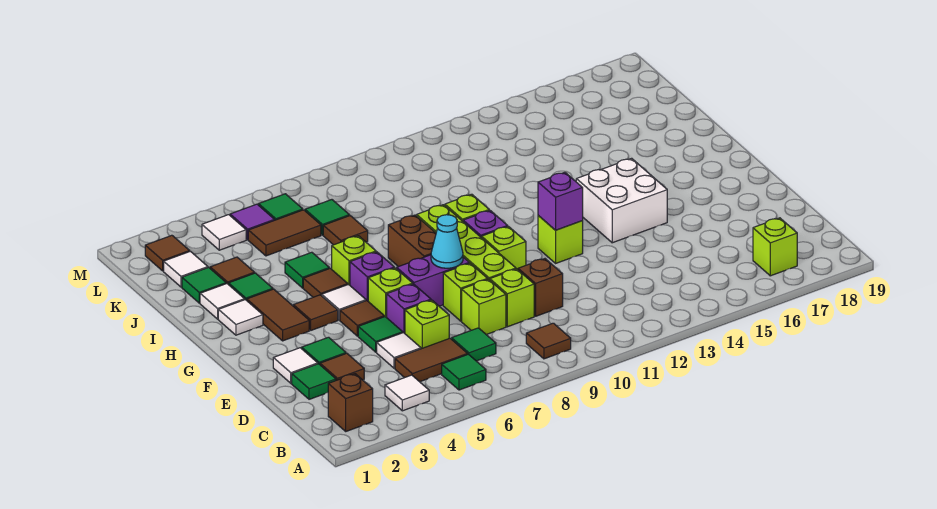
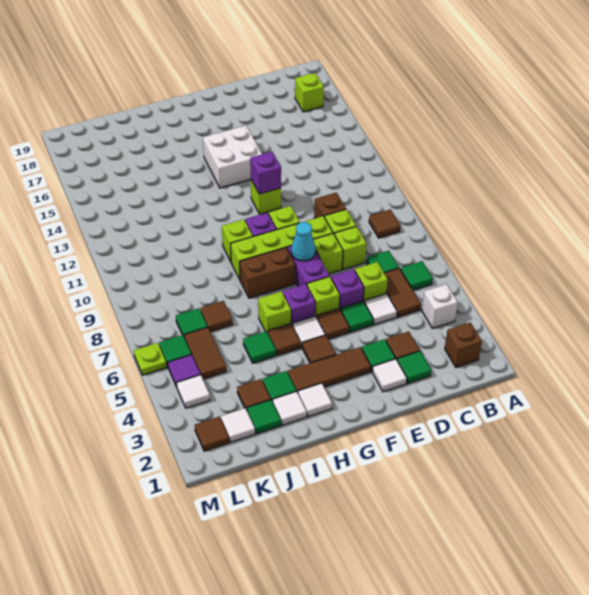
white 1x1 tile [385,375,429,411] -> white 1x1 brick [422,284,458,328]
brown 1x2 tile [247,289,309,341] -> brown 1x3 tile [288,347,371,393]
none -> lime 1x1 plate [134,343,167,375]

